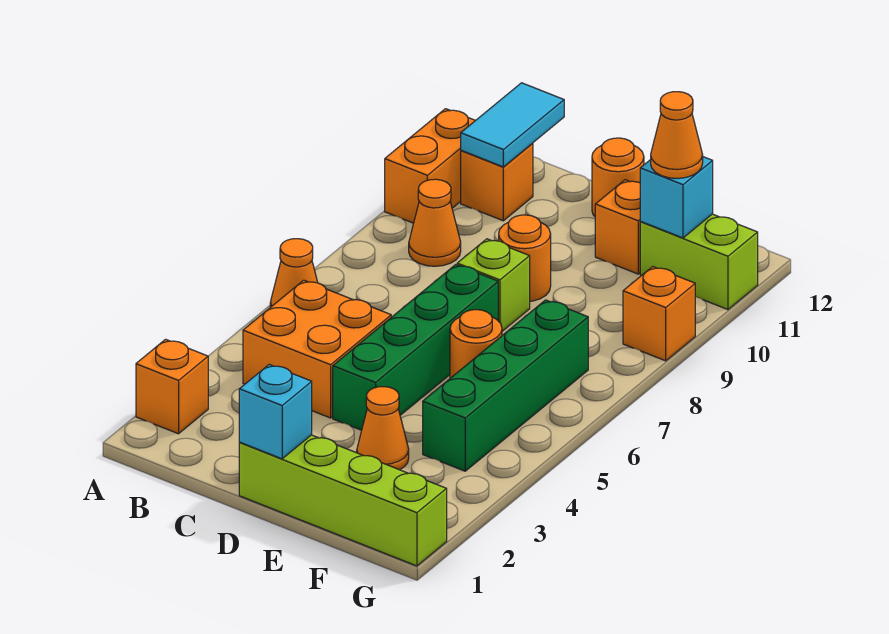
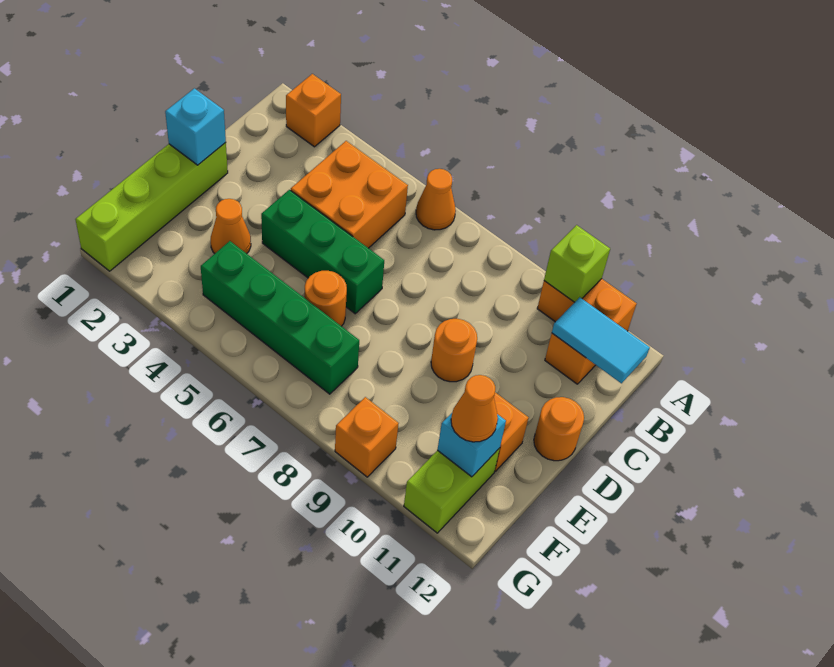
orange 1x1 cone [409,179,461,266] -> none
green 1x4 brick [333,265,498,430] -> green 1x3 brick [261,190,384,314]
lime 1x1 brick [457,239,530,331] -> lime 1x1 brick moved to [544,225,610,302]

